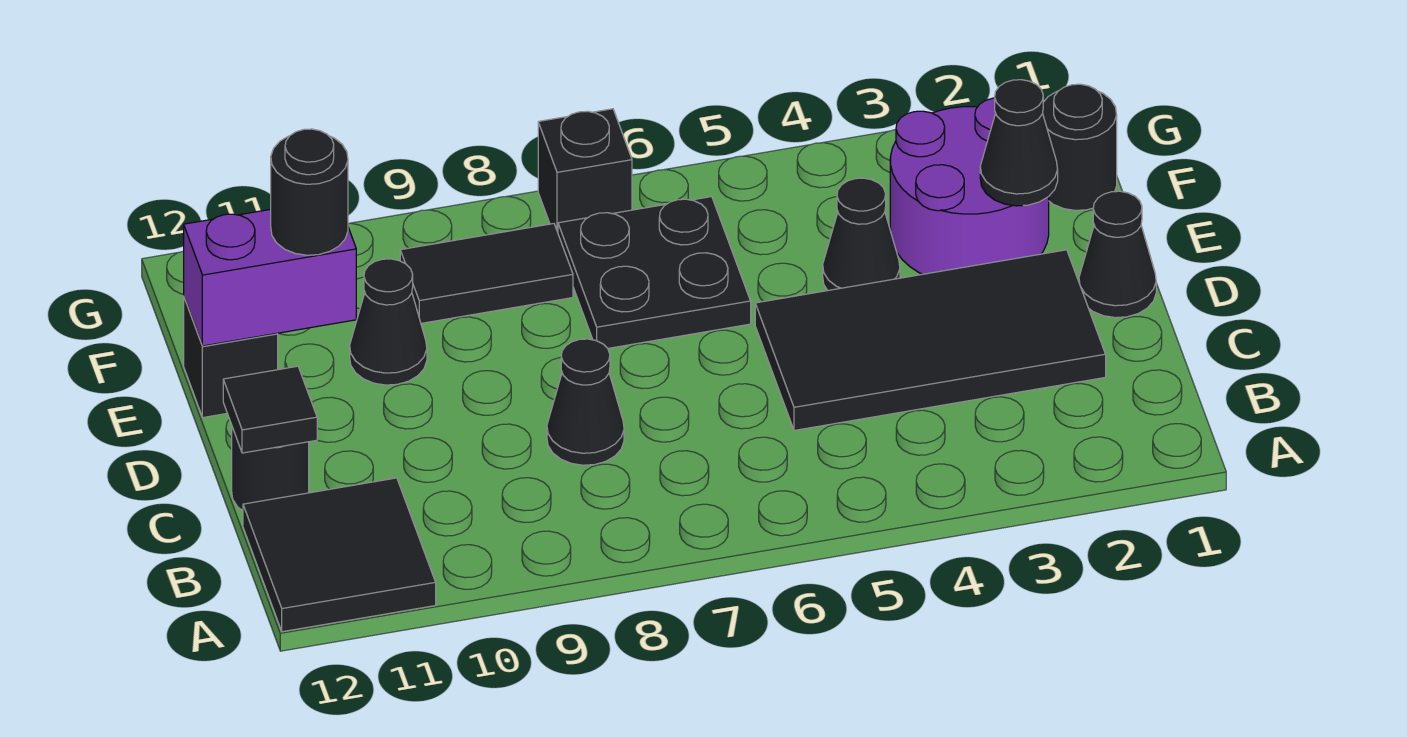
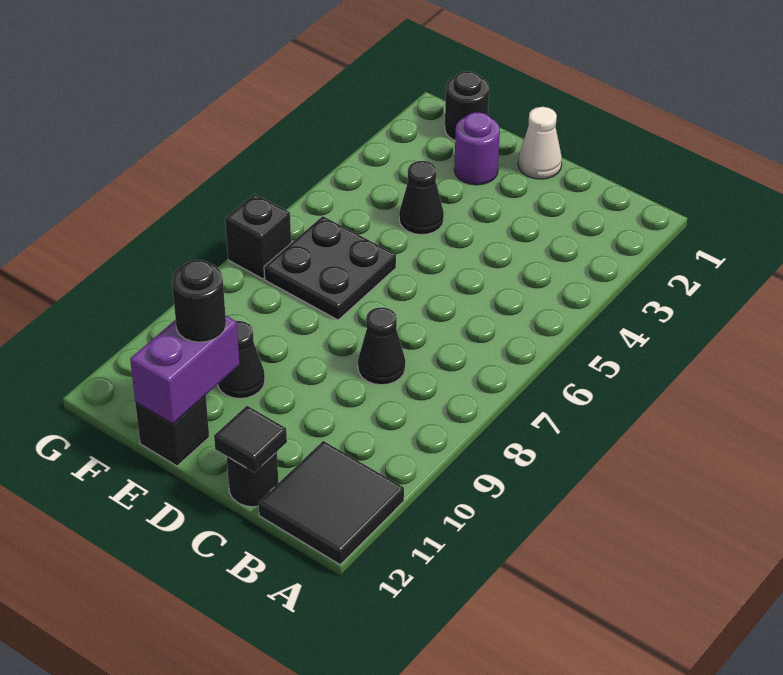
black 2x4 tile [755,250,1106,430] -> none
black 1x1 cone [1079,191,1156,318] -> white 1x1 cone [518,107,562,179]
purple 2x2 round brick [890,98,1049,274] -> purple 1x1 round brick [454,112,500,185]
black 1x1 cone [980,80,1058,206] -> none
black 1x2 tile [400,224,573,323] -> none

